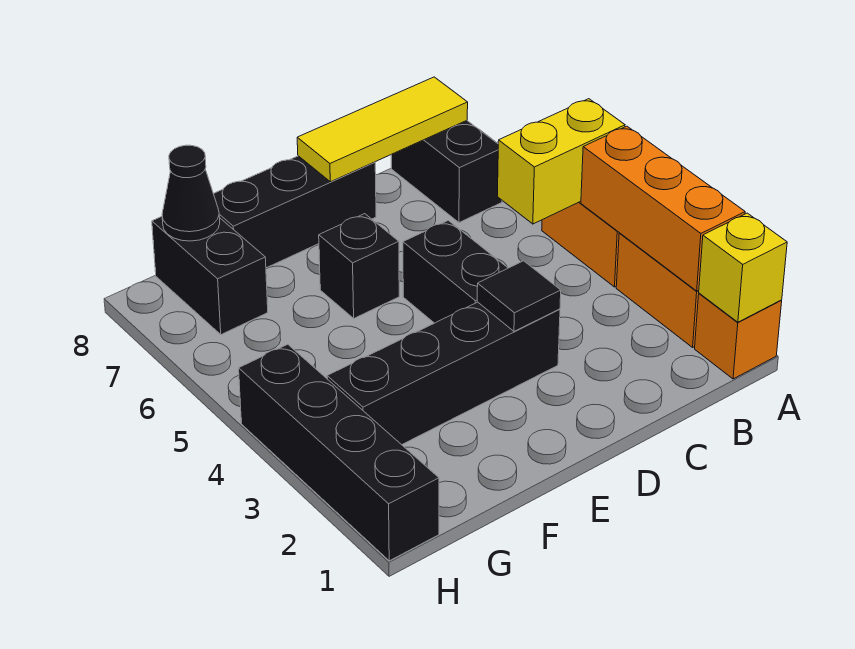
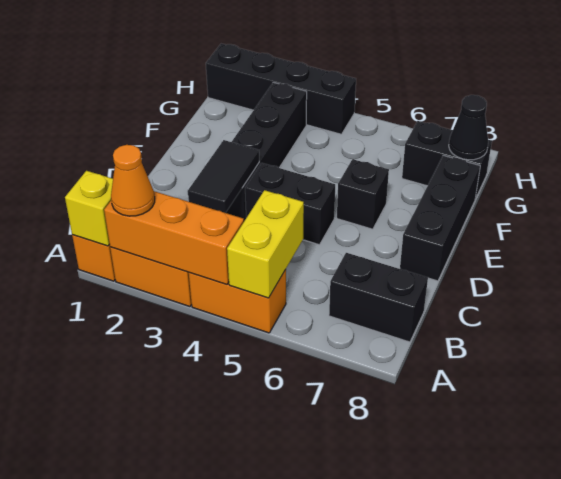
none -> orange 1x1 cone [111,145,155,216]
yellow 1x3 tile [297,77,468,182] -> none
black 1x1 tile [477,261,561,331] -> black 1x2 tile [188,140,259,213]

